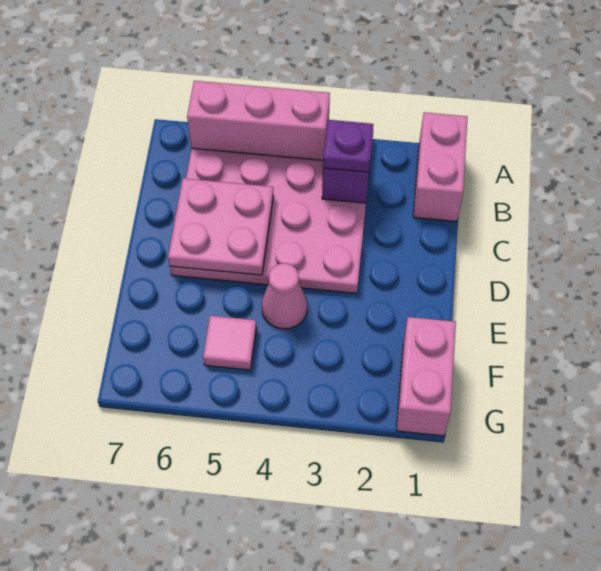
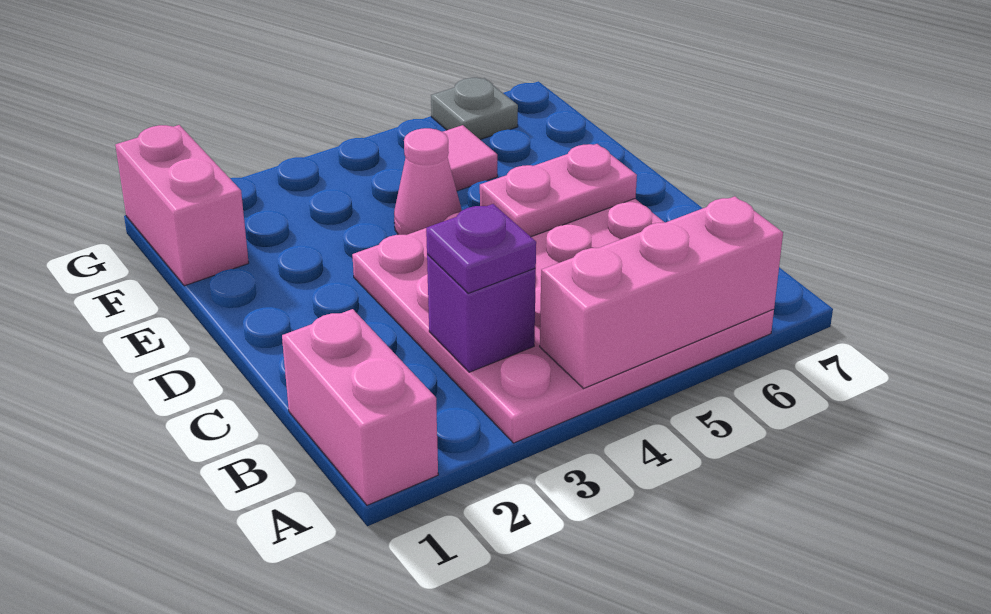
pink 2x2 plate [168,178,274,275] -> pink 1x2 plate [480,144,637,237]
none -> grey 1x1 plate [431,78,518,140]

